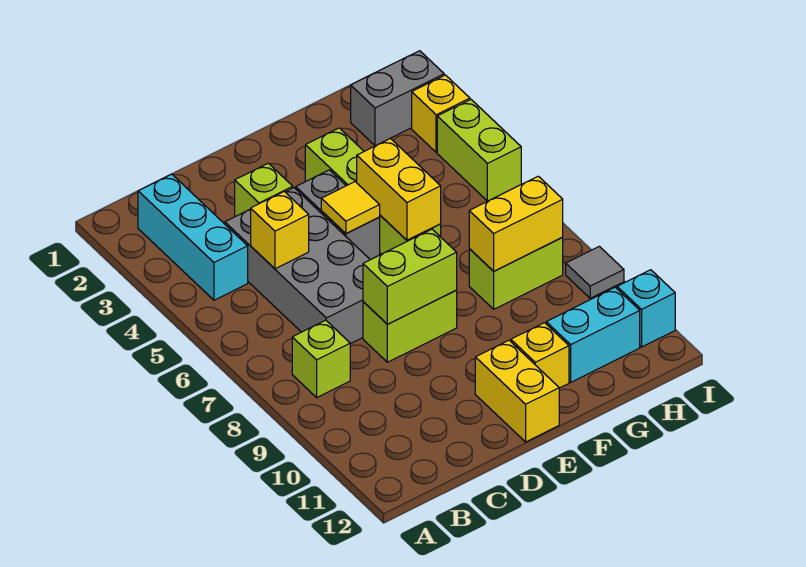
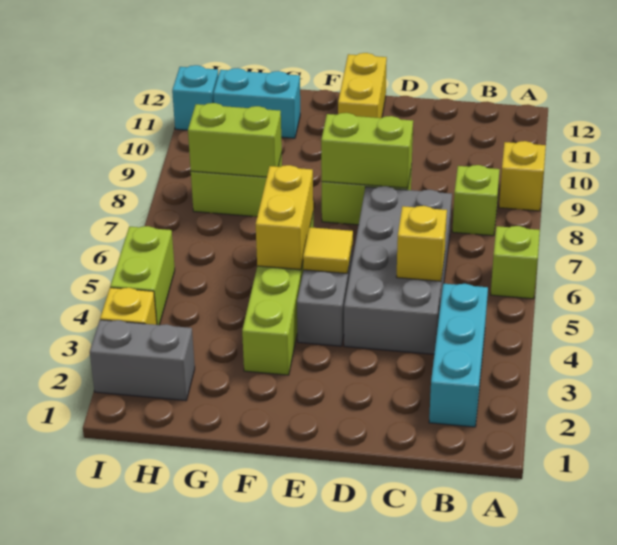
lime 1x1 brick [235,163,293,217] -> lime 1x1 brick moved to [491,226,540,299]
yellow 1x1 brick [511,323,569,388] -> yellow 1x1 brick moved to [499,141,546,211]
yellow 1x2 brick [469,176,563,271] -> lime 1x2 brick [188,103,282,177]
grey 1x1 tile [566,246,624,298] -> none

